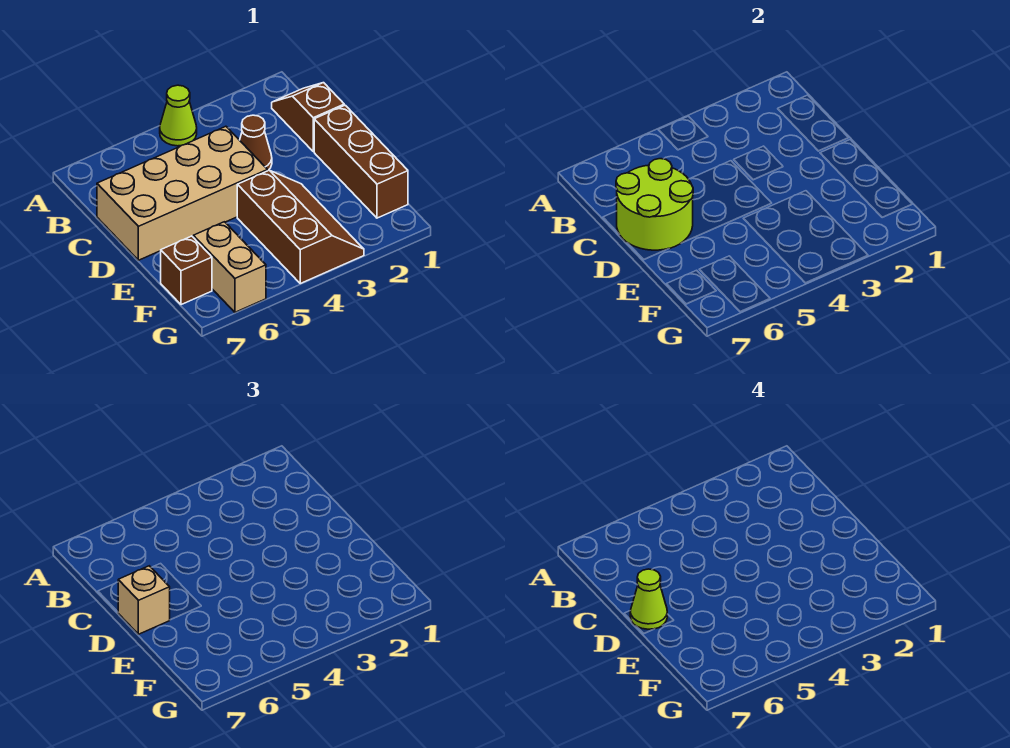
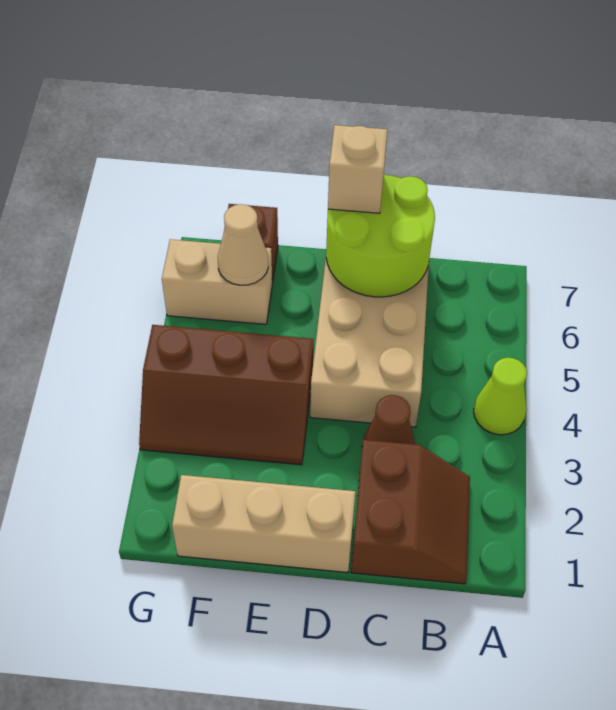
brown 1x2 slope [272,83,344,152] -> brown 2x2 slope [351,440,470,584]
brown 1x3 brick [314,105,408,218] -> tan 1x3 brick [172,475,355,573]
lime 1x1 cone [630,569,667,629] -> none
none -> tan 1x1 cone [218,204,268,285]

